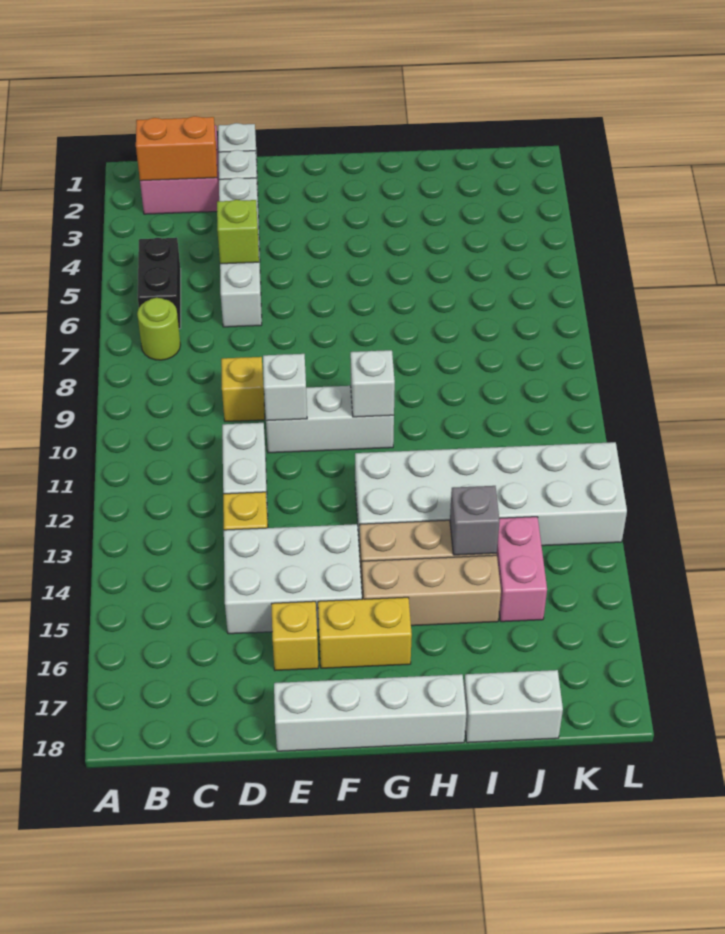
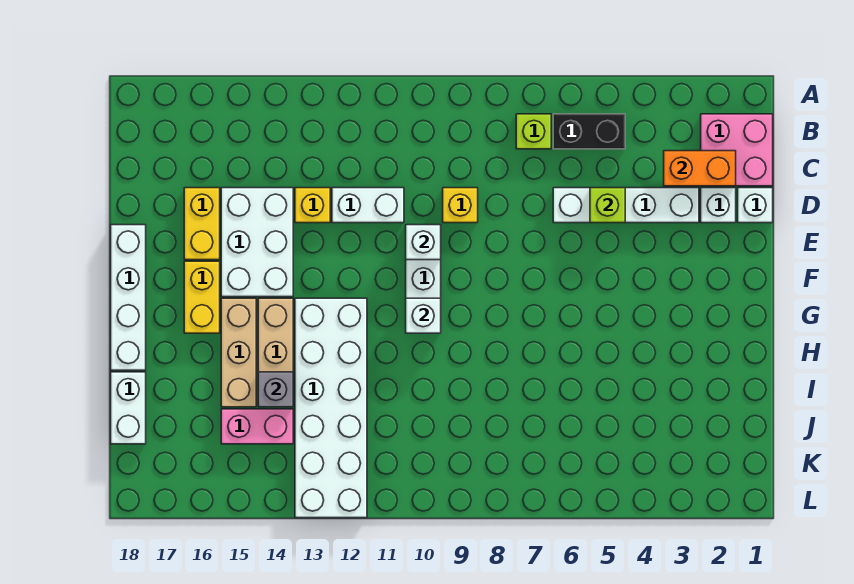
orange 1x2 brick [136,116,217,181] -> orange 1x2 brick turned to [664,151,736,186]
lime 1x1 round brick [137,298,180,360] -> lime 1x1 brick [516,114,551,149]
yellow 1x1 brick [271,601,318,670] -> yellow 1x2 brick [184,188,220,260]

